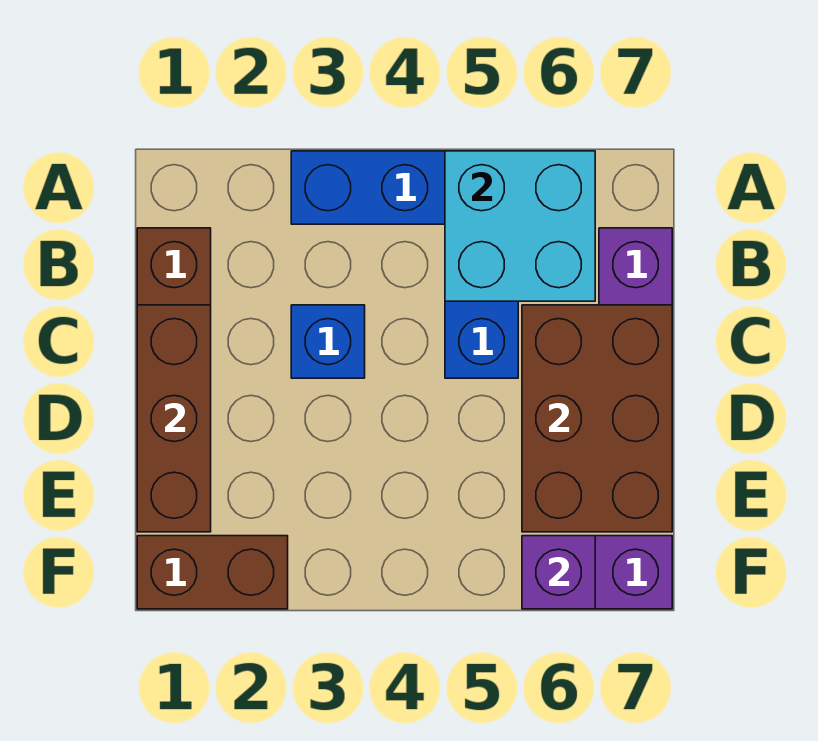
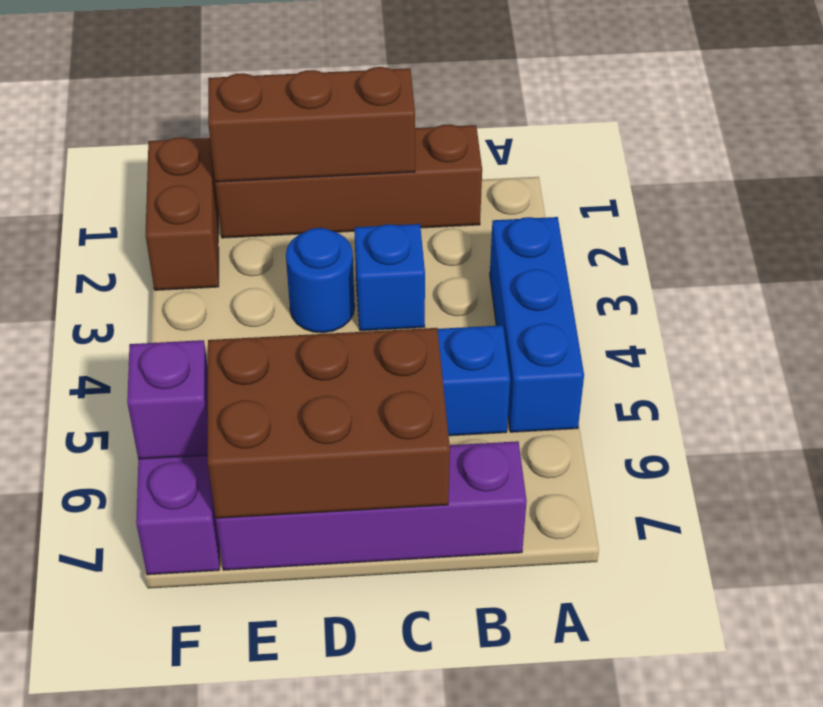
cyan 2x2 brick [445,151,595,301] -> none
none -> blue 1x1 round brick [286,228,355,333]

